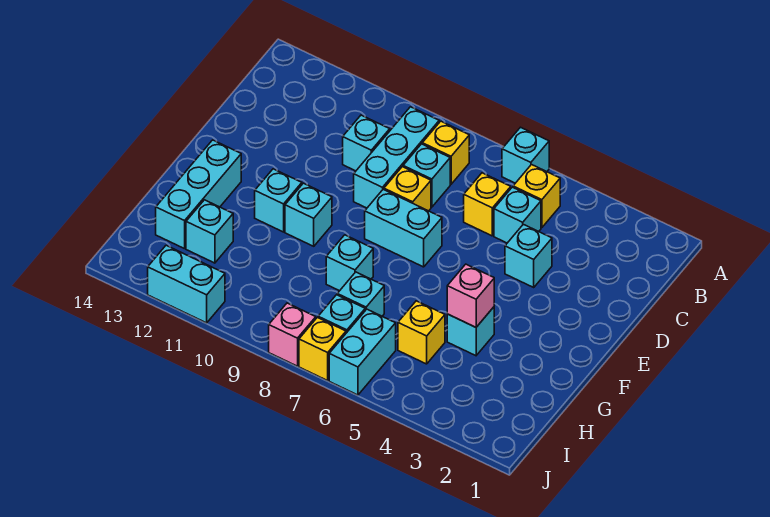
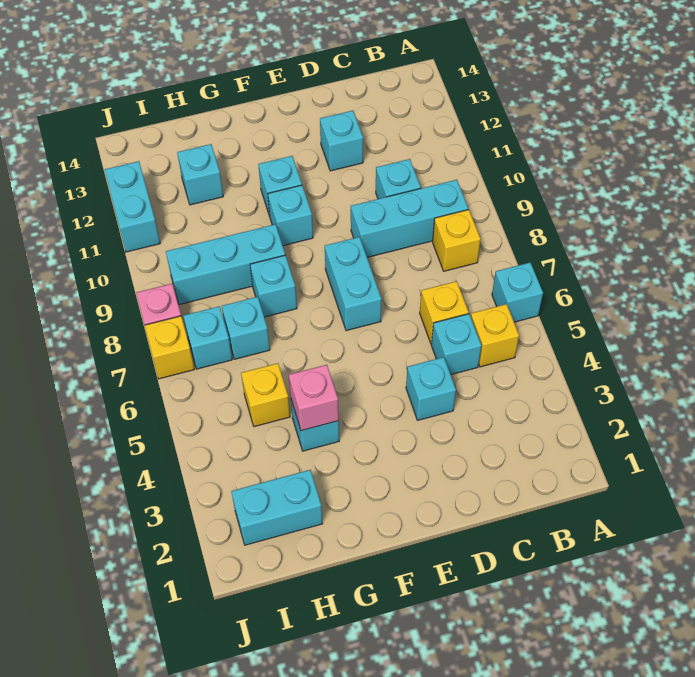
cyan 1x1 brick [403,144,450,207] -> cyan 1x1 brick moved to [320,111,363,171]
yellow 1x1 brick [384,167,431,211] -> none
cyan 1x3 brick [156,140,241,249] -> cyan 1x3 brick moved to [166,224,285,305]
cyan 1x2 brick [329,309,396,395] -> cyan 1x2 brick moved to [231,470,323,545]

